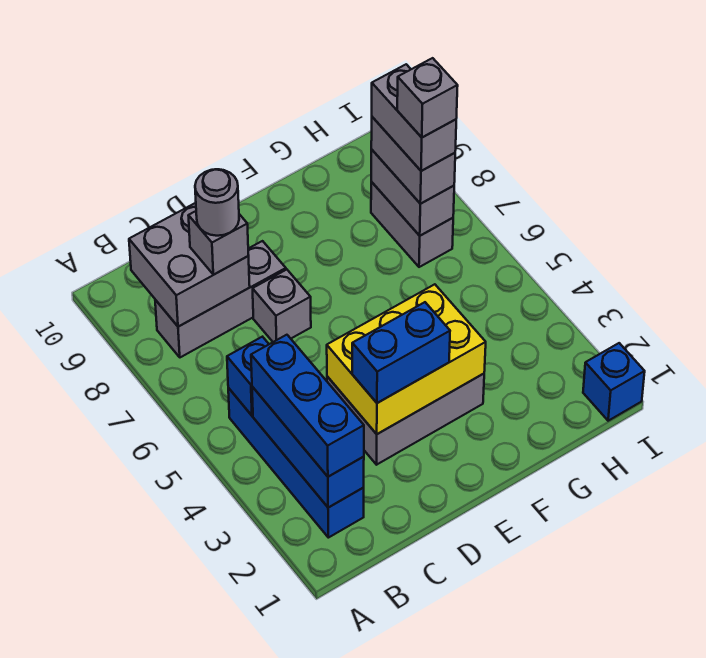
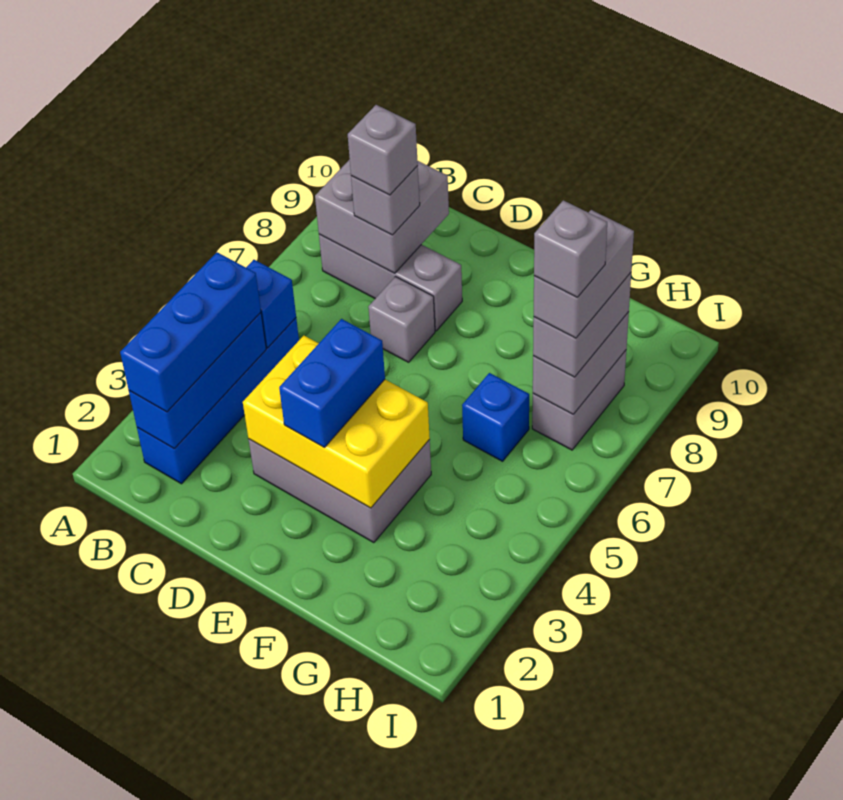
grey 1x1 round brick [195,169,239,236] -> grey 1x1 brick [348,105,418,195]
blue 1x2 brick [352,302,450,403] -> blue 1x2 brick turned to [279,319,385,447]
blue 1x1 brick [583,343,645,421] -> blue 1x1 brick moved to [462,373,529,461]

